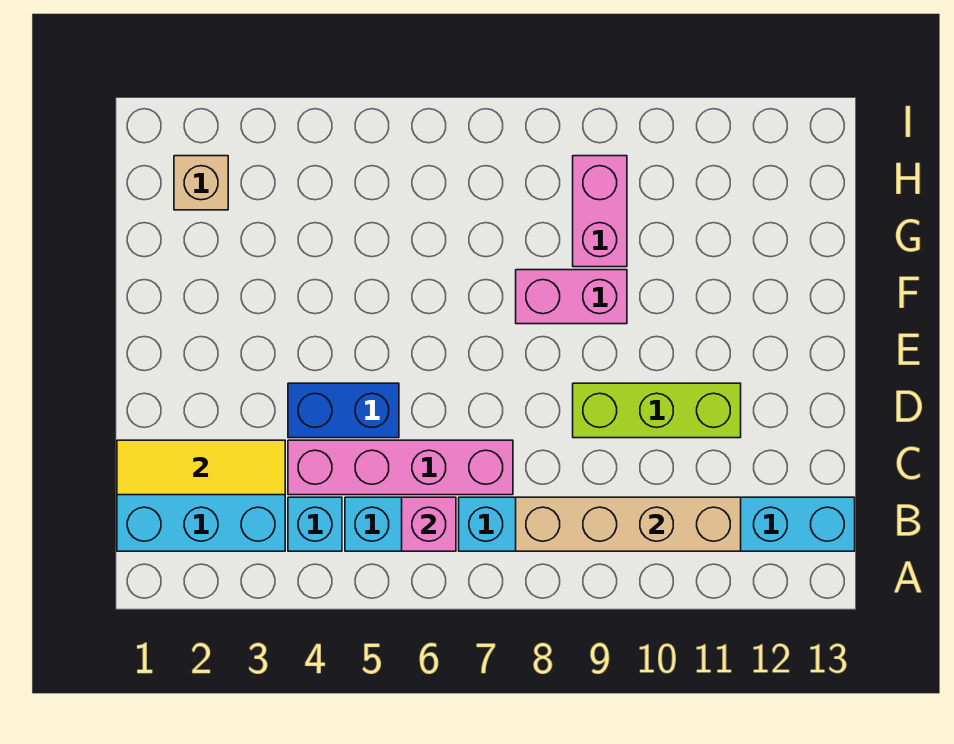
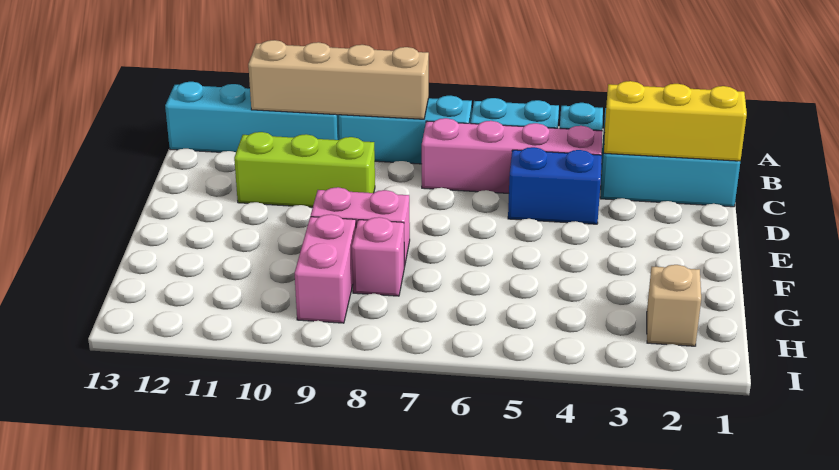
pink 1x1 brick [402,497,456,551] -> pink 1x1 brick moved to [352,217,404,296]
yellow 1x3 tile [117,440,285,495] -> yellow 1x3 brick [604,81,747,161]

